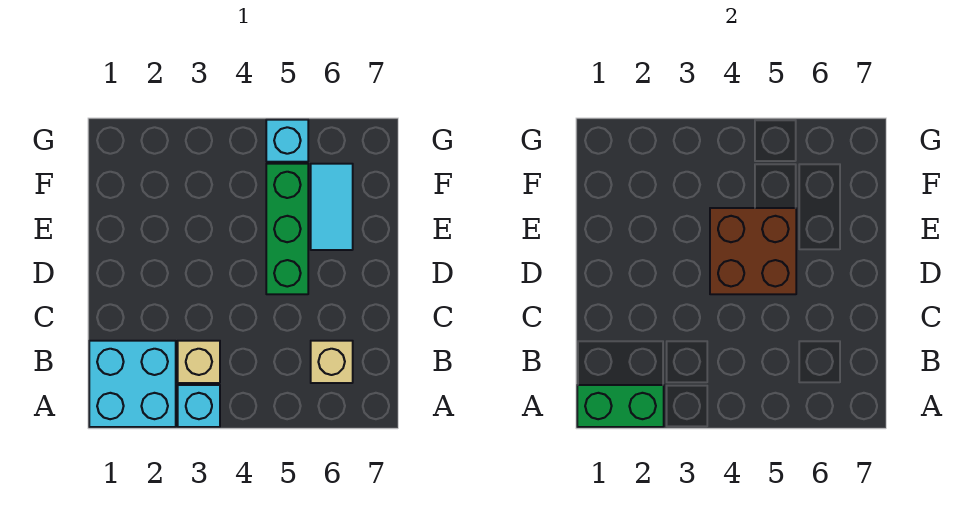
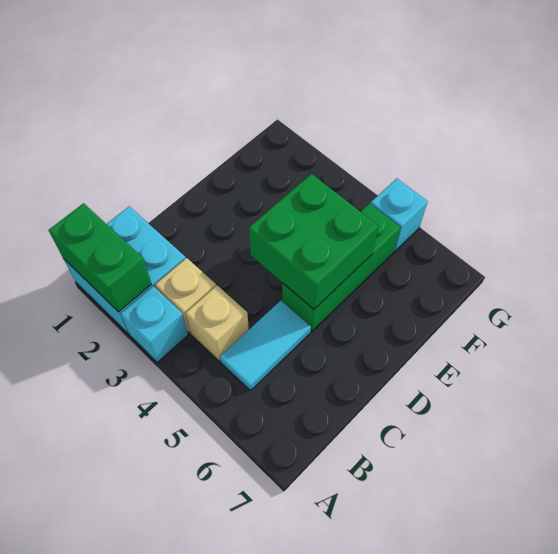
tan 1x1 brick [311,341,353,383] -> tan 1x1 brick moved to [186,285,249,361]
brown 2x2 brick [710,208,796,294] -> green 2x2 brick [249,174,379,309]
cyan 1x2 tile [311,164,353,250] -> cyan 1x2 tile moved to [220,301,311,391]

